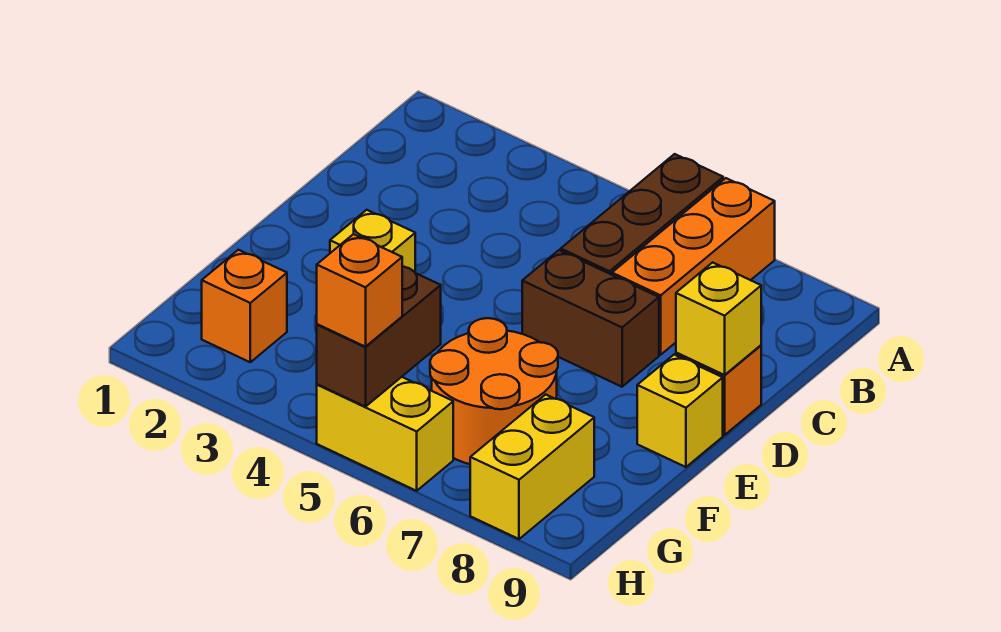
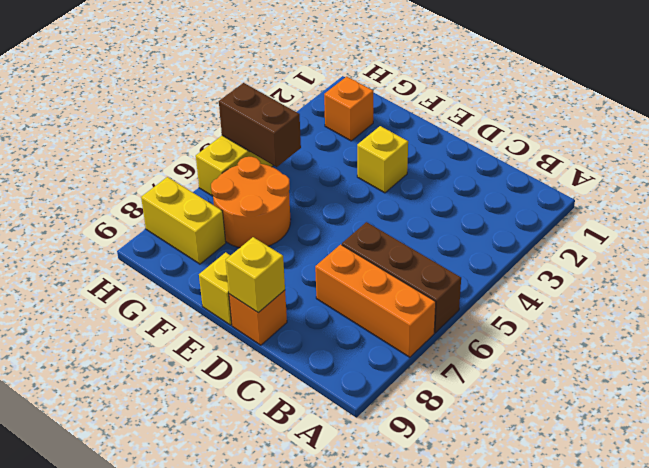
brown 1x2 brick [522,250,659,387] -> none
orange 1x1 brick [317,234,402,347] -> none

